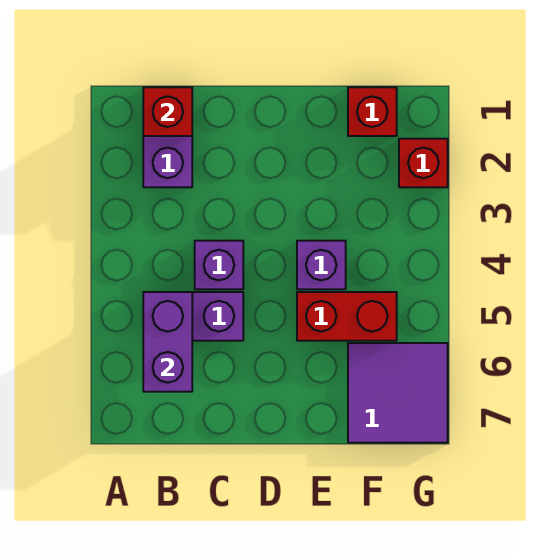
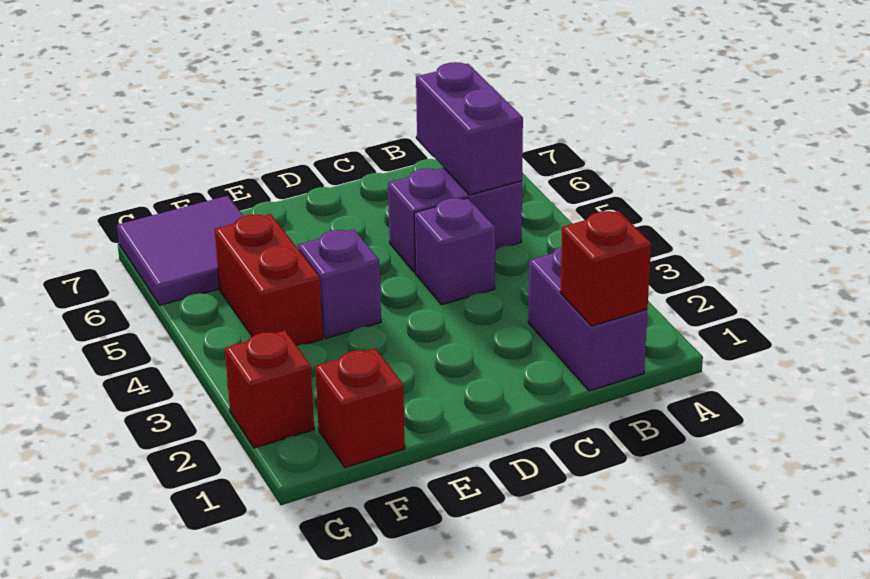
red 1x2 brick [297,292,397,341] -> red 1x2 brick turned to [215,214,323,346]

